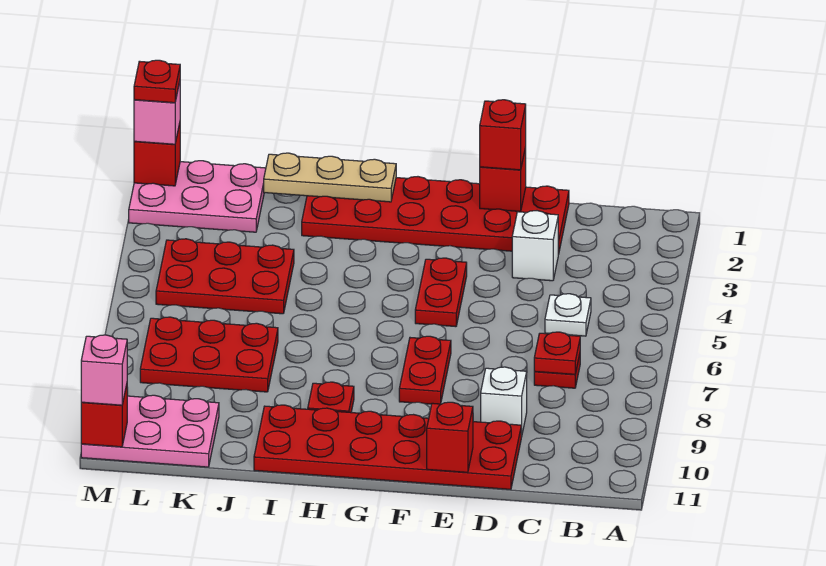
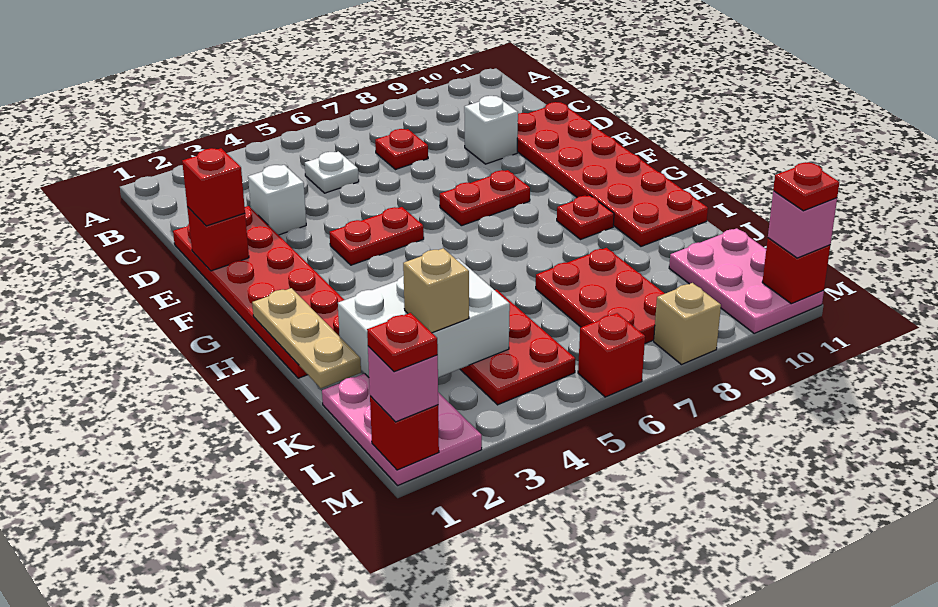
red 1x1 plate [534,332,580,374] -> red 1x1 plate moved to [773,162,839,211]
red 1x1 brick [427,402,473,472] -> red 1x1 brick moved to [578,313,645,397]
none -> white 2x3 brick [338,259,510,377]
none -> tan 1x1 brick [403,248,469,333]
none -> tan 1x1 brick [654,283,721,365]

